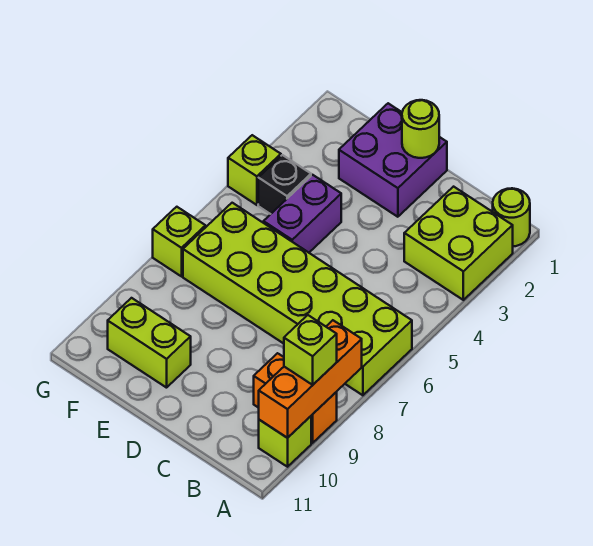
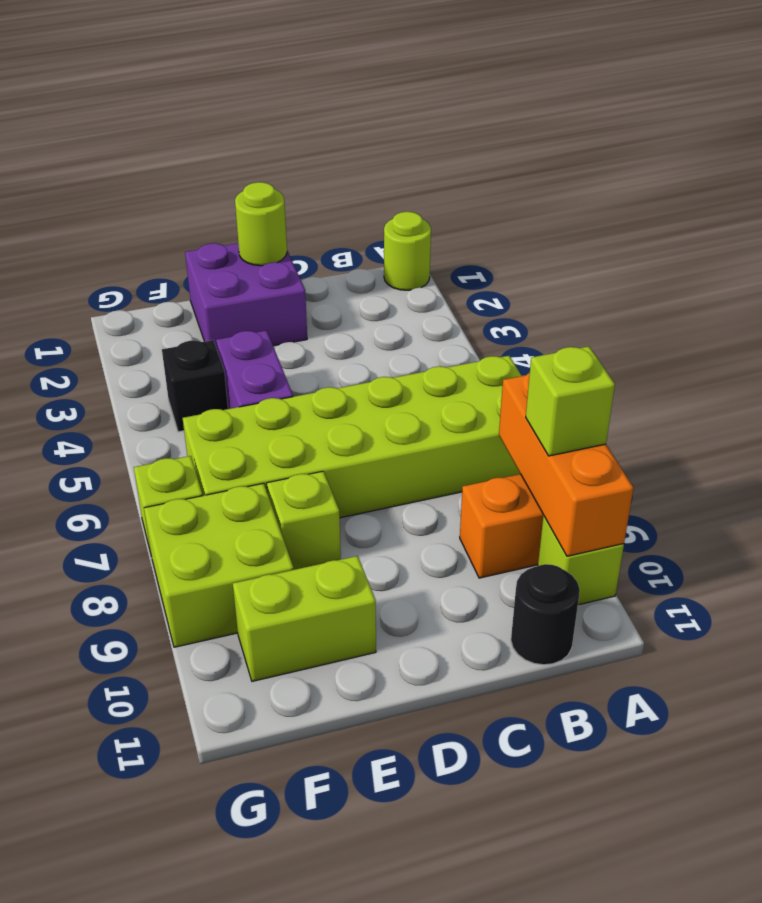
lime 2x2 brick [404,187,513,300] -> lime 2x2 brick moved to [144,483,294,647]
none -> black 1x1 round brick [511,564,580,665]
lime 1x1 brick [228,135,281,205] -> lime 1x1 brick moved to [267,471,341,570]

